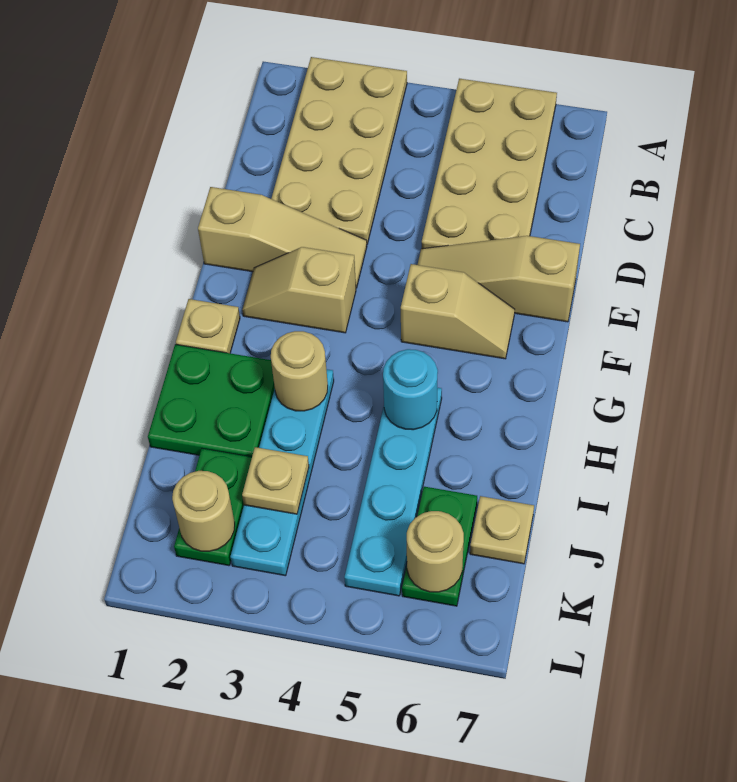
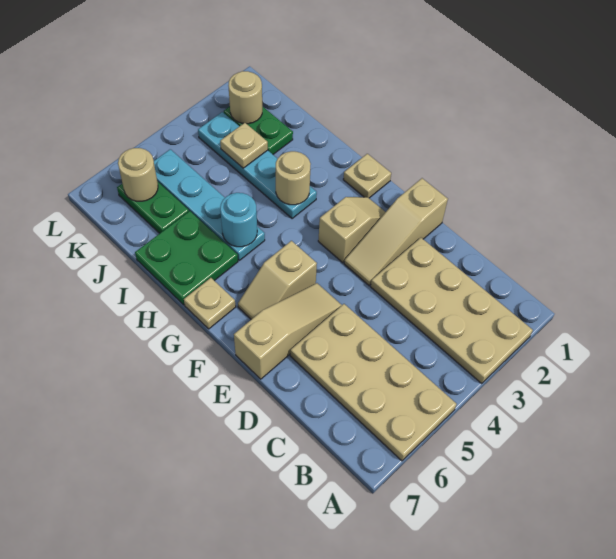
green 2x2 plate [148,344,275,457] -> green 2x2 plate moved to [135,211,238,305]
tan 1x1 plate [470,496,534,564] -> tan 1x1 plate moved to [184,278,236,329]

